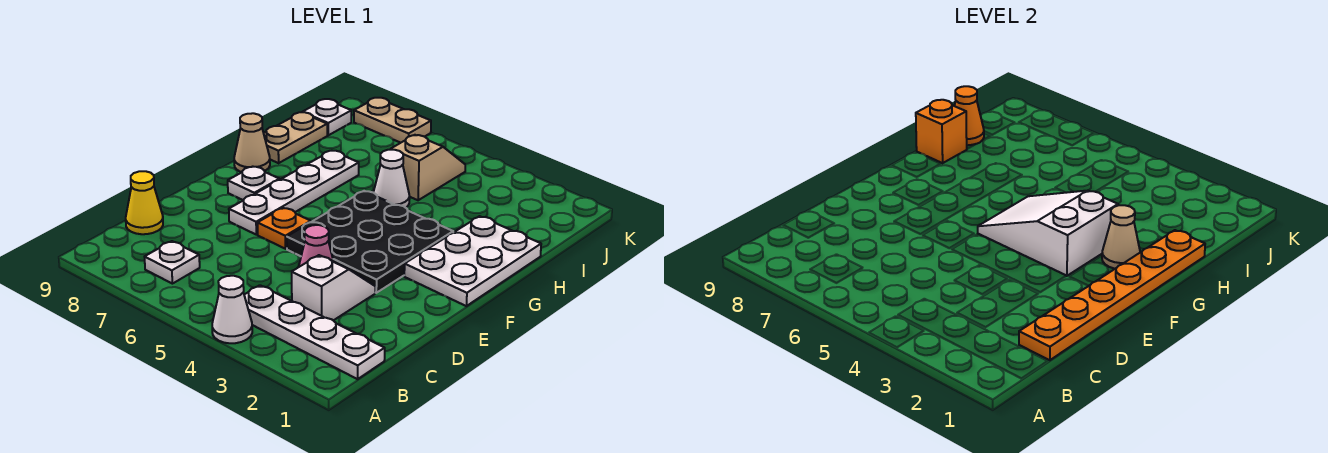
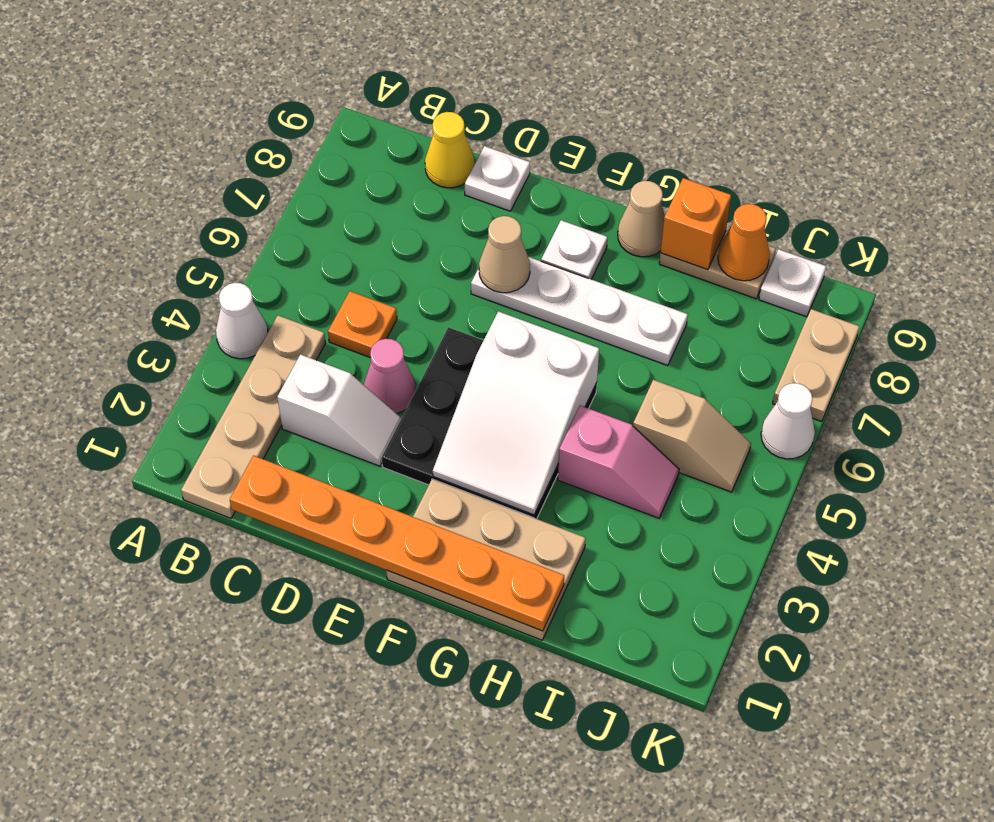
white 1x4 plate [244,285,385,379] -> tan 1x4 plate [181,315,326,518]
white 1x1 plate [145,241,200,284] -> white 1x1 plate moved to [465,146,530,211]
orange 1x1 plate [258,208,311,249] -> orange 1x1 plate moved to [328,291,397,358]
white 2x3 plate [404,216,541,306] -> tan 2x3 plate [386,479,586,640]
white 2x3 slope [978,191,1118,276] -> white 2x3 slope turned to [433,311,599,515]
tan 1x1 cone [1102,205,1140,269] -> tan 1x1 cone moved to [479,216,530,293]
none -> pink 1x2 slope [558,406,679,518]
white 1x1 cone [373,150,410,208] -> white 1x1 cone moved to [761,383,815,459]

